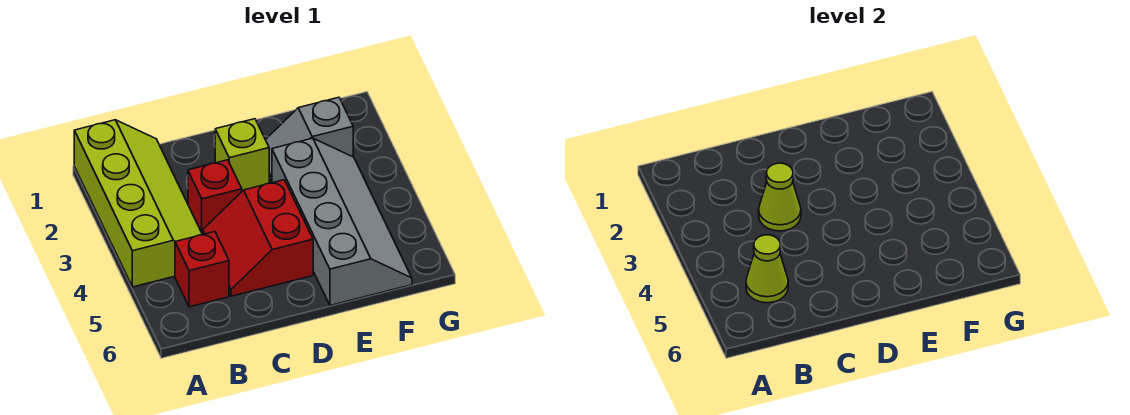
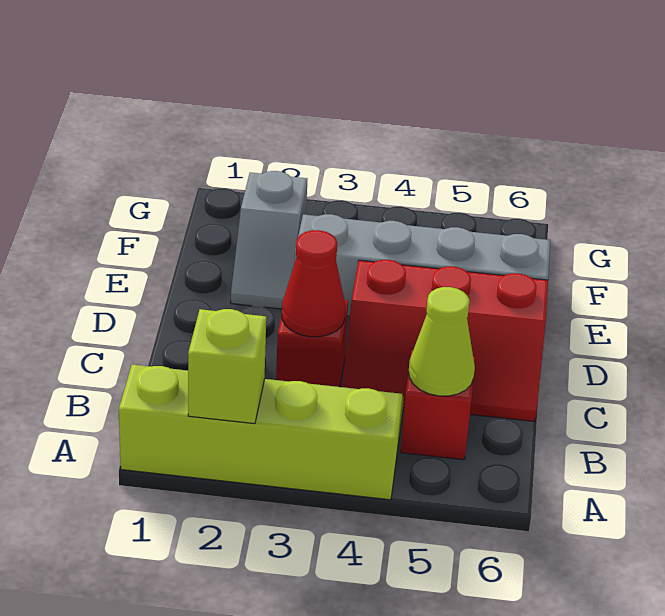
lime 1x1 cone [759,163,801,231] -> red 1x1 cone [282,230,345,337]
red 2x2 slope [203,180,313,296] -> red 2x3 slope [342,260,548,422]
lime 1x1 brick [215,119,269,191] -> lime 1x1 brick moved to [188,309,266,424]

